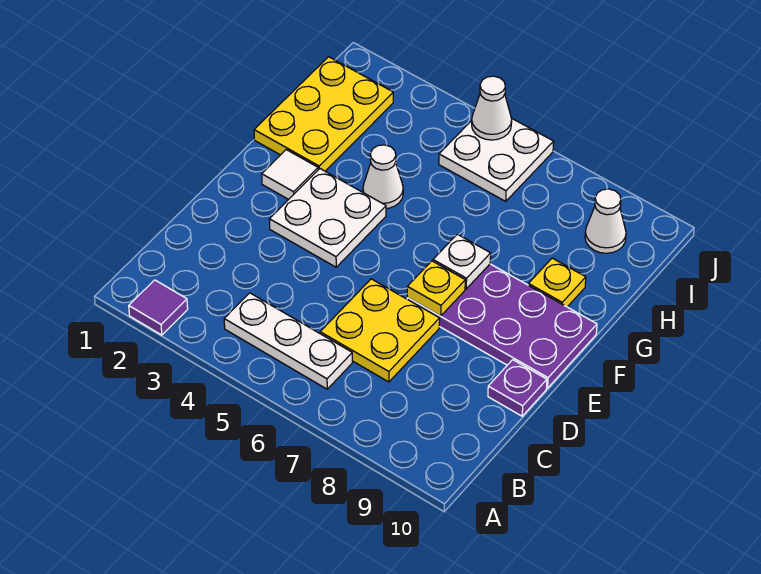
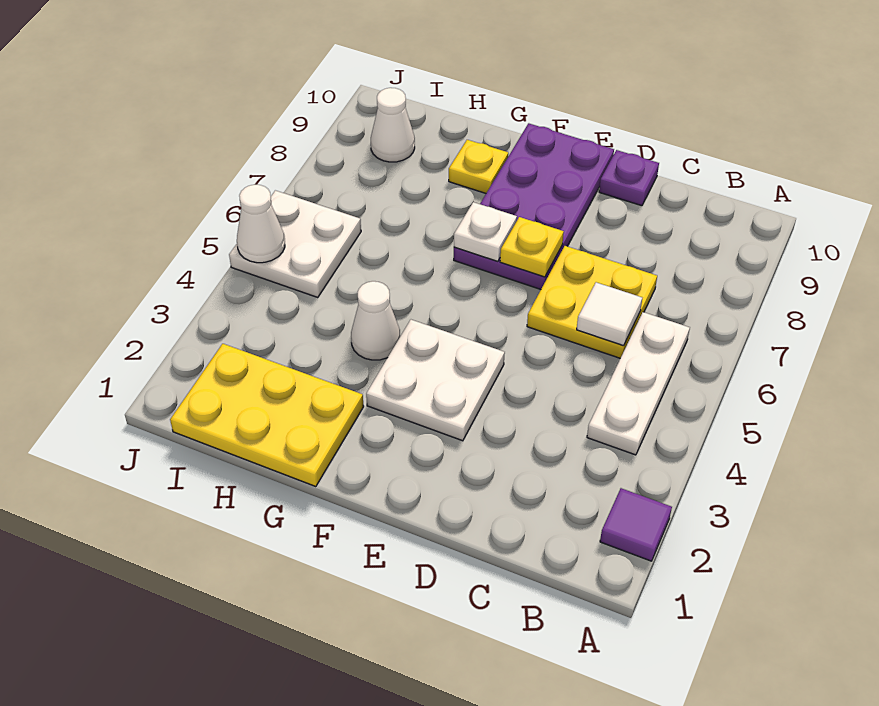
white 1x1 tile [262,150,318,199] -> white 1x1 tile moved to [577,282,642,346]

